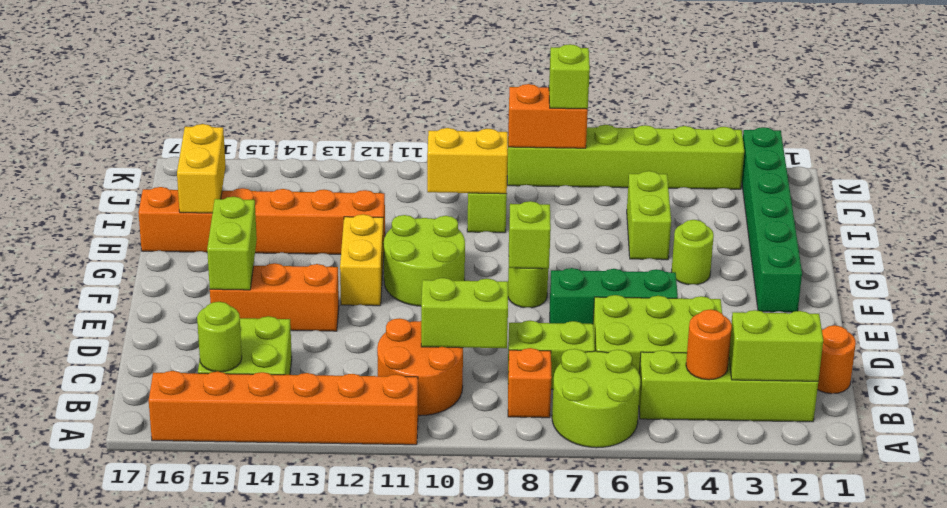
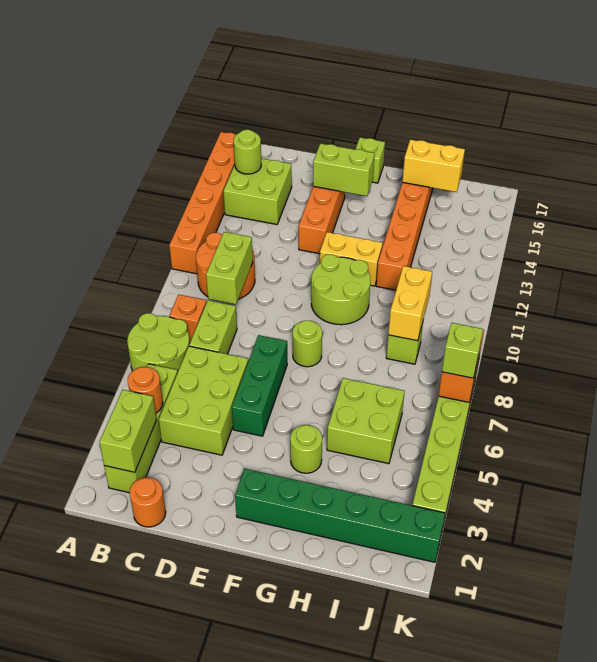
lime 1x1 brick [509,201,551,269] -> lime 1x1 brick moved to [356,138,385,183]
lime 1x2 brick [627,171,671,260] -> lime 2x2 brick [327,378,404,464]

